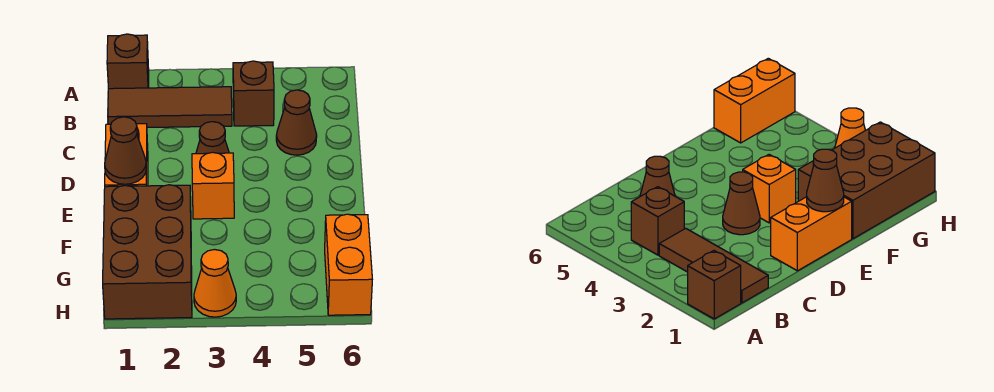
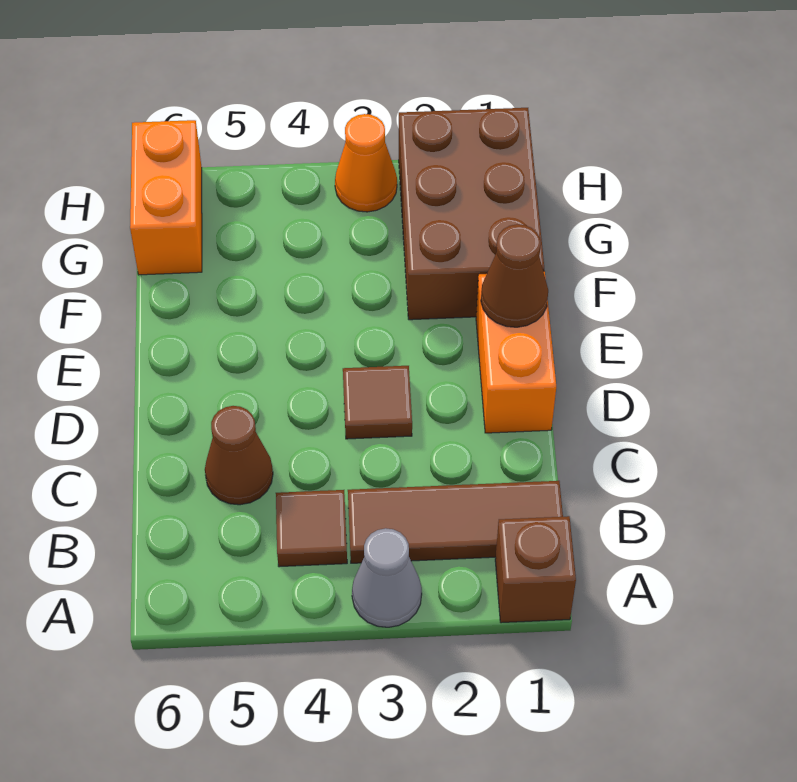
none -> grey 1x1 cone [352,528,422,627]
brown 1x1 brick [233,61,274,126] -> brown 1x1 tile [276,490,347,567]
brown 1x1 cone [196,122,229,154] -> brown 1x1 tile [343,366,412,439]
orange 1x1 brick [192,152,234,219] -> none

